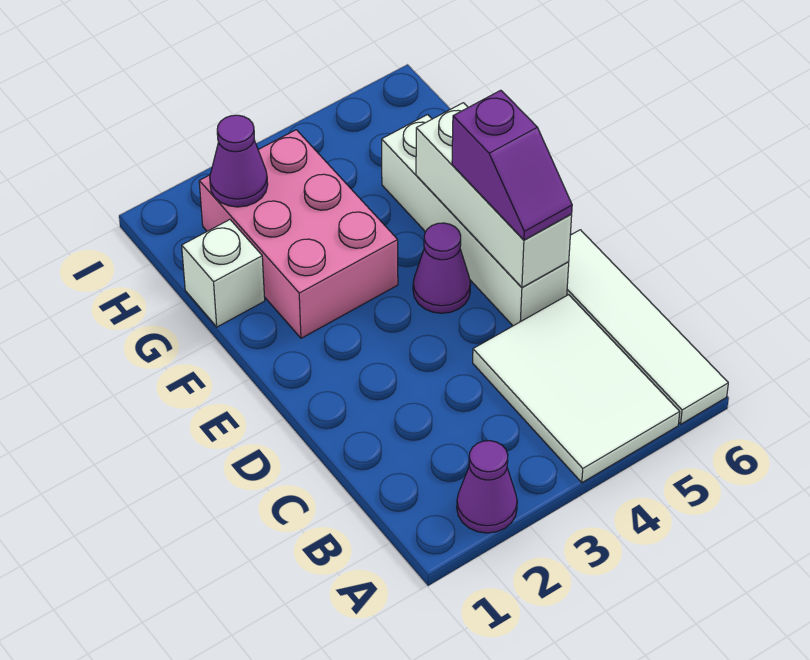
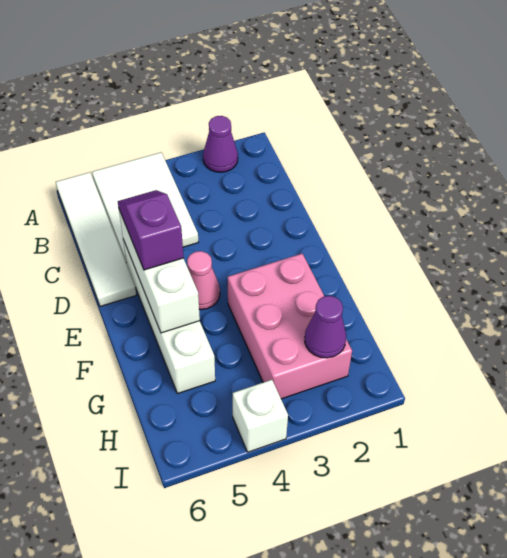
purple 1x1 cone [413,223,471,313] -> pink 1x1 cone [187,251,220,310]
white 1x1 brick [182,220,265,327] -> white 1x1 brick moved to [233,380,288,452]

